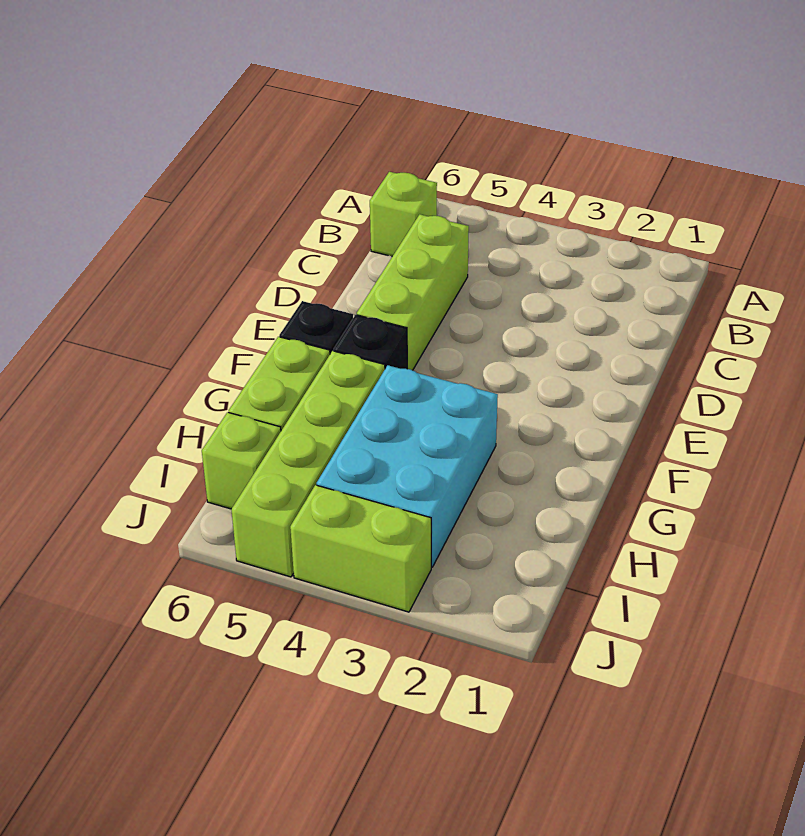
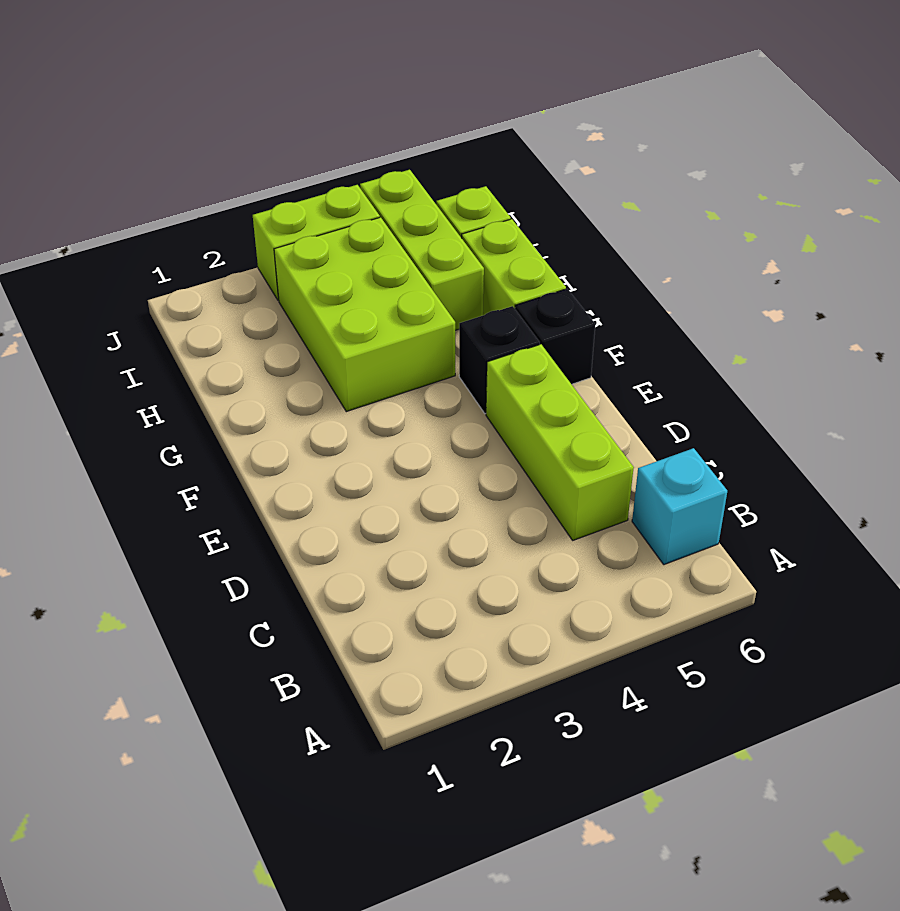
lime 1x1 brick [370,172,437,256] -> cyan 1x1 brick [632,448,727,565]
cyan 2x3 brick [316,365,498,567] -> lime 2x3 brick [274,217,455,412]
lime 1x4 brick [231,351,385,577] -> lime 1x3 brick [360,170,484,330]

